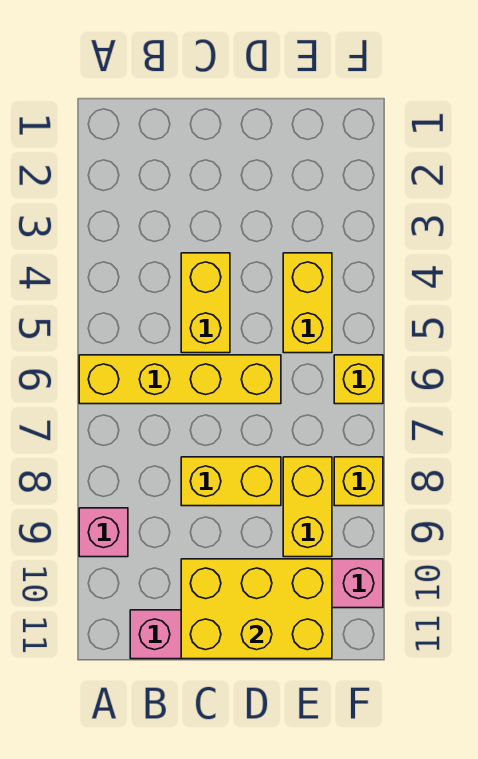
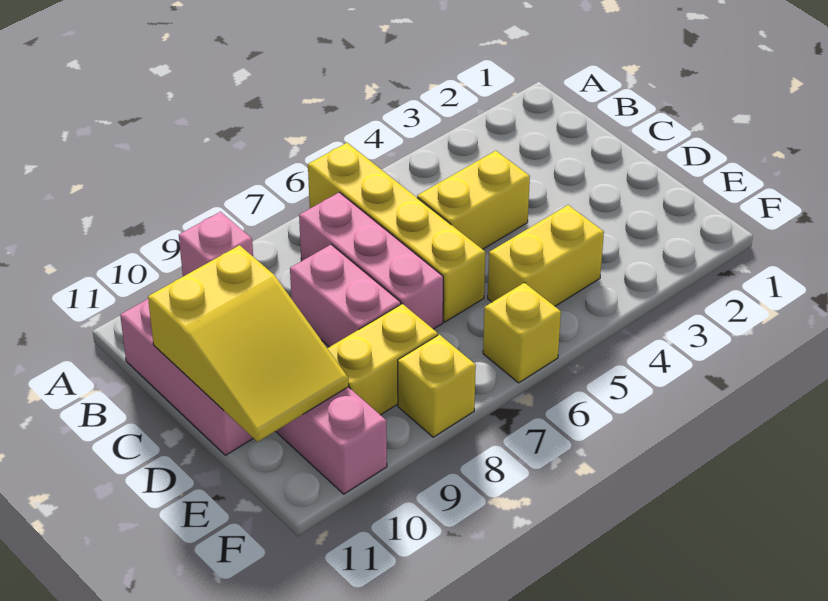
none -> pink 1x3 brick [299,192,443,329]
yellow 1x2 brick [181,457,281,506] -> pink 1x2 brick [290,245,401,347]
yellow 2x3 brick [181,559,332,659] -> yellow 2x3 slope [148,245,349,442]

